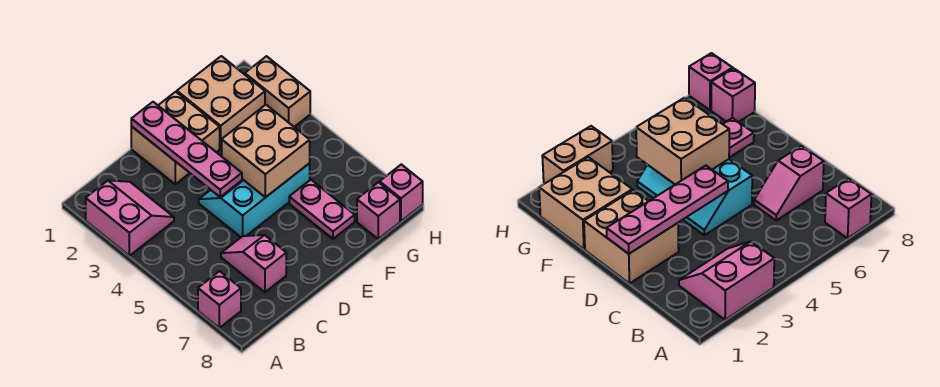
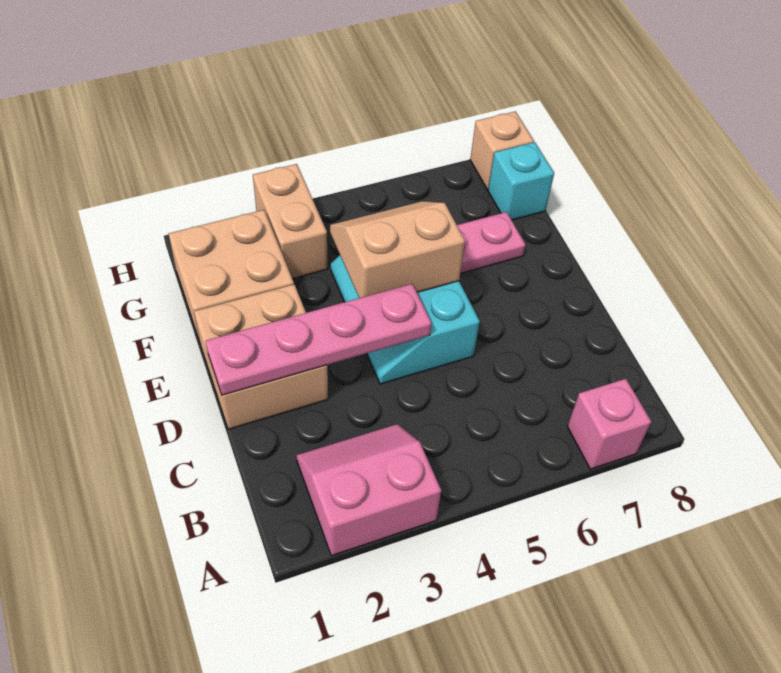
pink 1x2 slope [221,235,286,292] -> none
tan 2x2 brick [222,105,310,197] -> tan 2x2 slope [330,201,465,298]
pink 1x1 brick [357,182,400,239] -> cyan 1x1 brick [488,142,554,220]
tan 1x2 brick [245,56,310,127] -> tan 1x2 brick turned to [253,164,328,279]
pink 1x1 brick [380,164,423,221] -> tan 1x1 brick [470,111,534,189]

